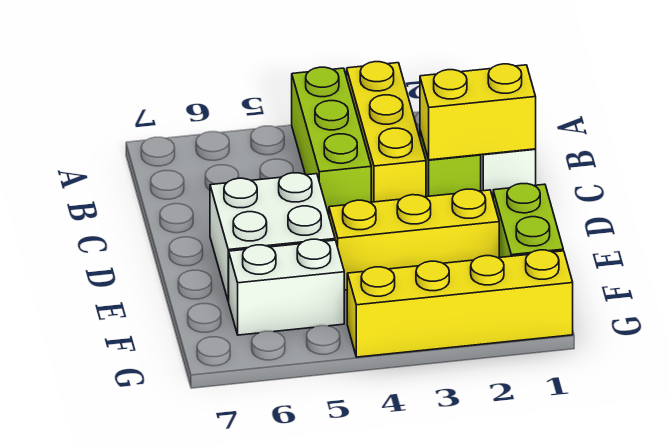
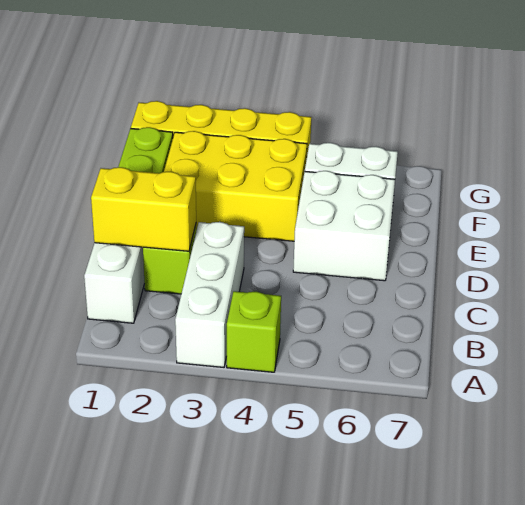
yellow 1x3 brick [347,62,426,202] -> white 1x3 brick [175,222,244,367]
lime 1x3 brick [292,67,371,215] -> lime 1x1 brick [227,291,281,372]
yellow 1x3 brick [329,189,499,290] -> yellow 2x3 brick [164,131,307,241]

